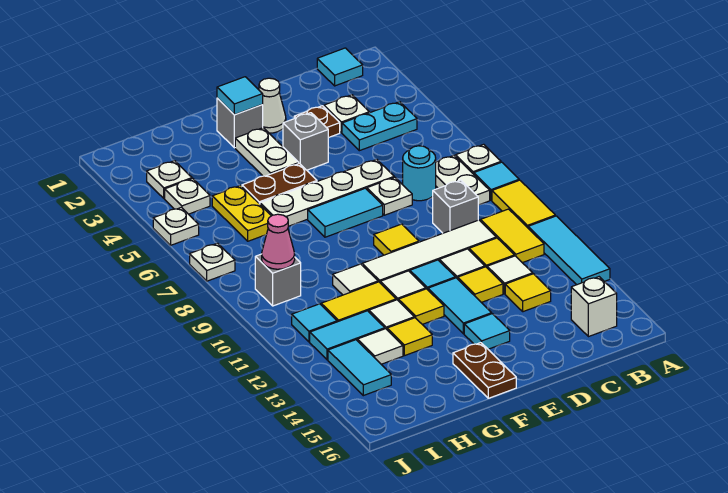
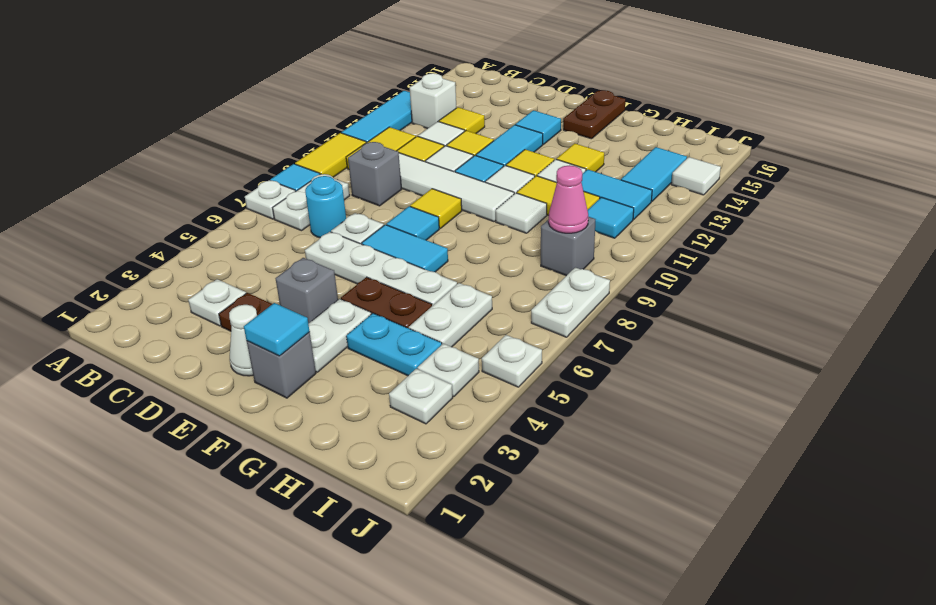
cyan 1x1 tile [317,48,363,86] -> cyan 1x1 tile moved to [386,206,439,240]
cyan 1x2 plate [342,102,417,151] -> cyan 1x2 plate moved to [346,313,442,376]
white 1x1 brick [571,277,617,337] -> white 1x1 brick moved to [410,73,456,129]
yellow 1x2 plate [212,186,271,241] -> white 1x2 plate [409,283,492,347]
white 1x1 tile [357,329,403,364] -> white 1x1 tile moved to [671,157,721,195]
white 1x1 plate [190,243,235,281] -> white 1x2 plate [531,267,610,337]

